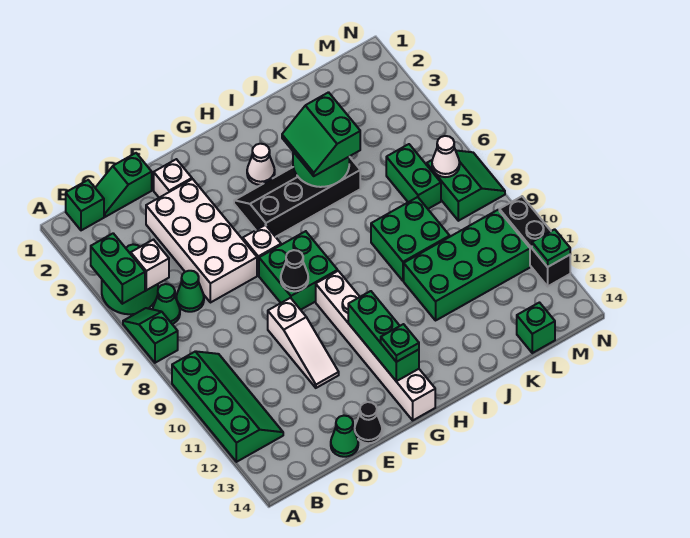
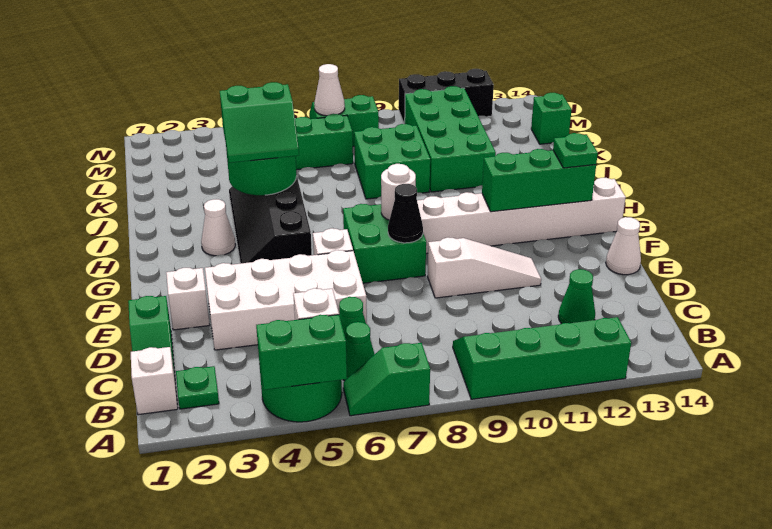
green 1x1 brick [66,180,104,230] -> white 1x1 brick [131,347,178,415]
green 1x1 cone [331,416,358,457] -> green 1x1 cone moved to [558,269,595,324]
black 1x1 cone [355,402,382,443] -> white 1x1 cone [606,217,641,275]
none -> white 1x1 round brick [381,164,416,220]
green 1x1 plate [532,229,570,267] -> green 1x1 plate moved to [176,366,219,409]

